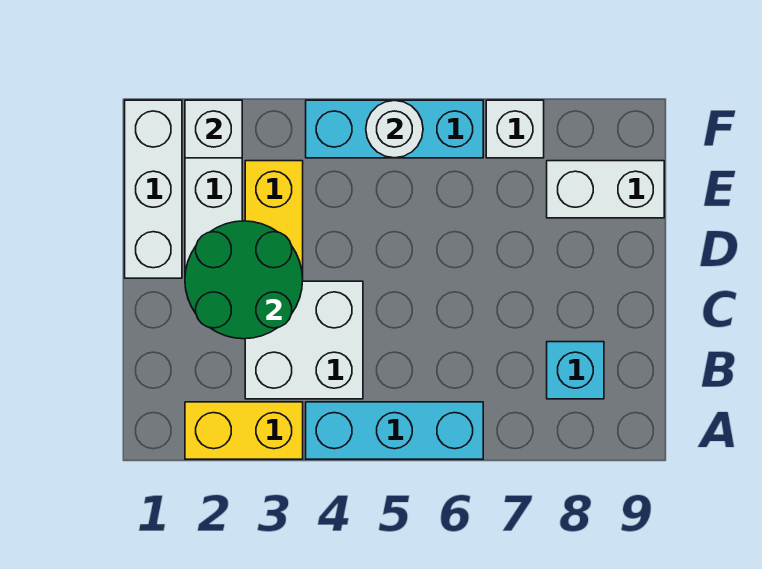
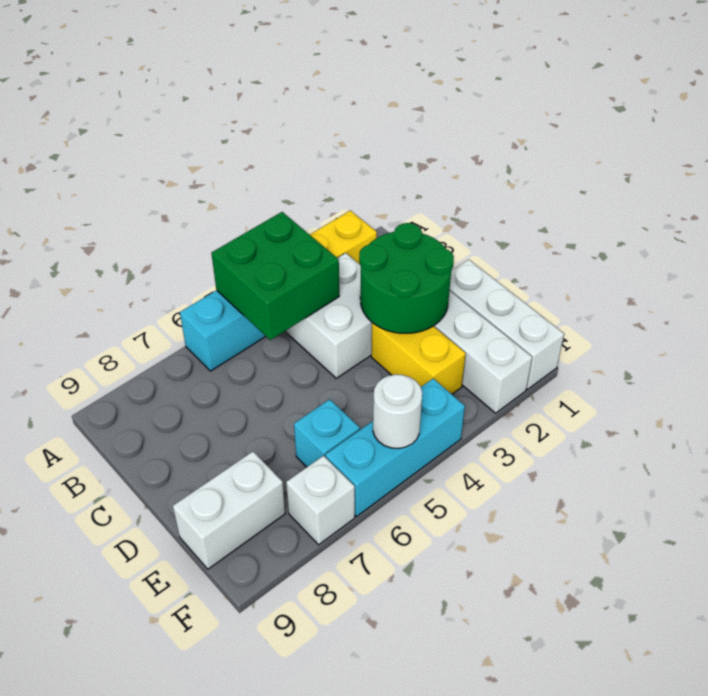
none -> green 2x2 brick [211,212,339,340]
cyan 1x1 brick [547,342,604,399] -> cyan 1x1 brick moved to [294,399,360,467]
white 1x1 brick [185,100,242,158] -> none

